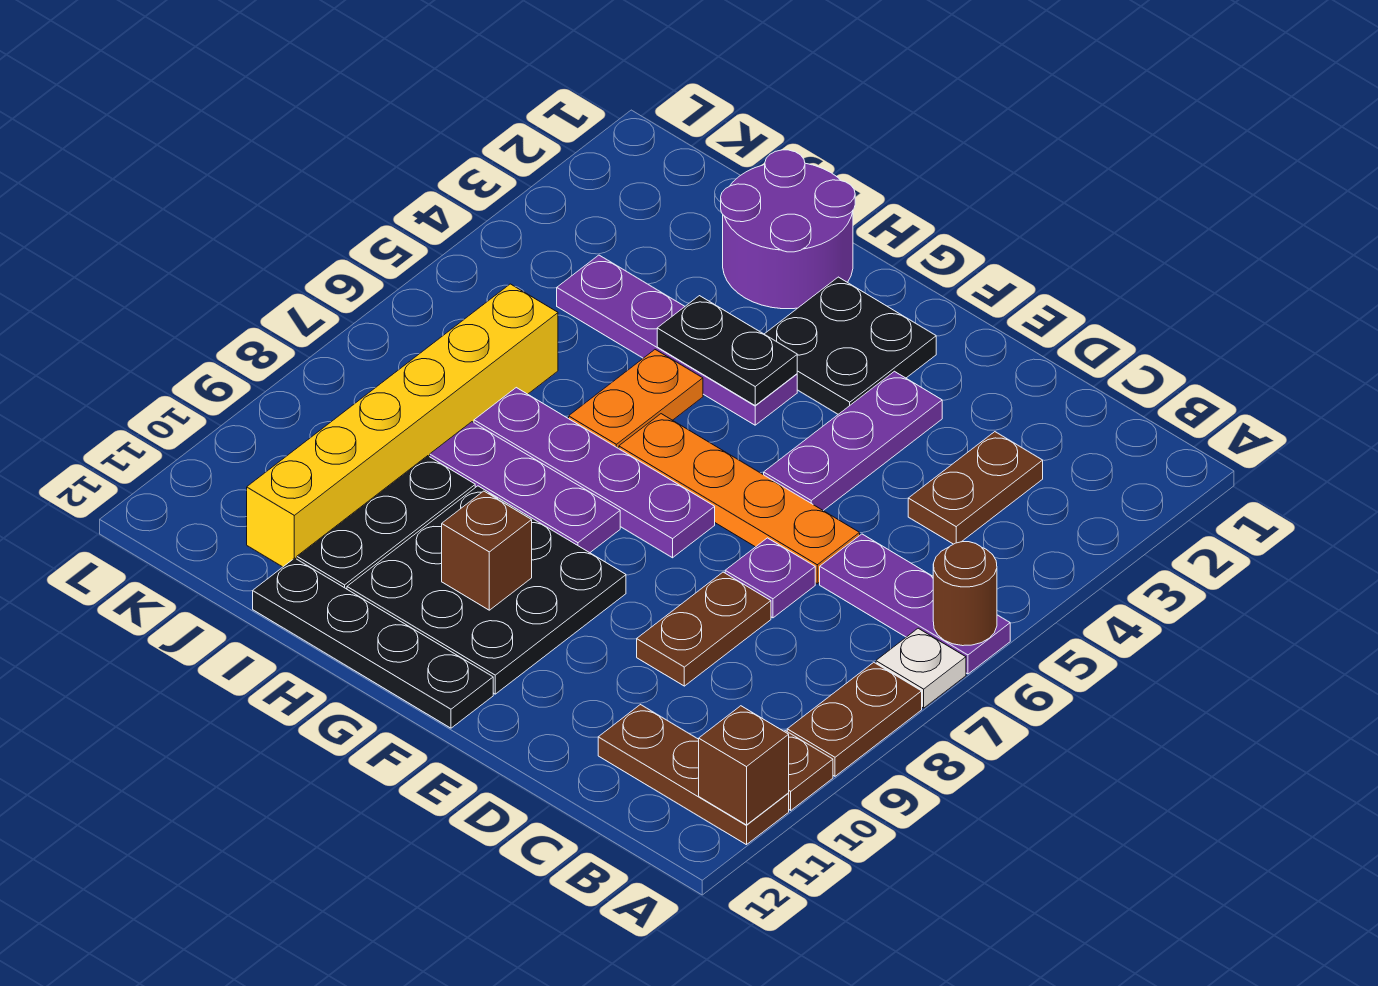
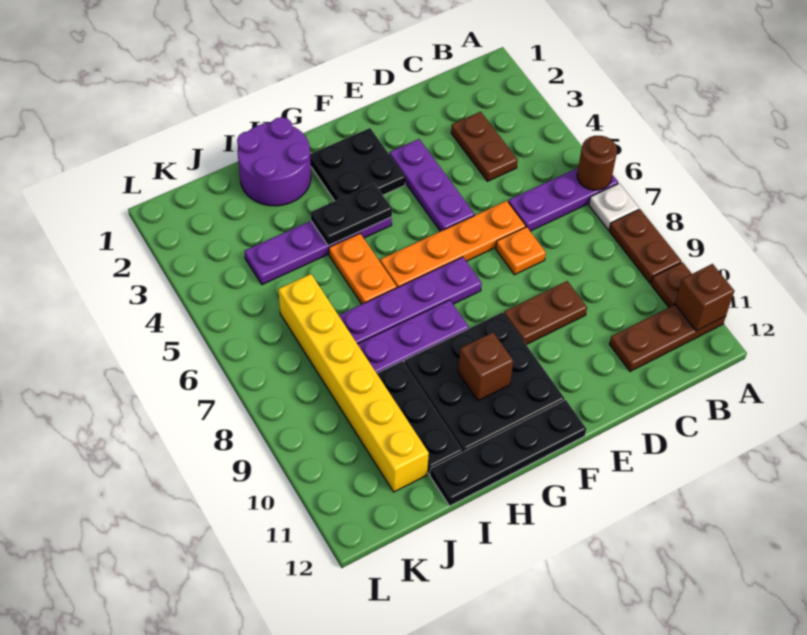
purple 1x1 plate [725,538,815,618] -> orange 1x1 plate [496,227,546,275]
brown 1x2 plate [637,572,771,686] -> brown 1x2 plate turned to [504,281,587,345]

